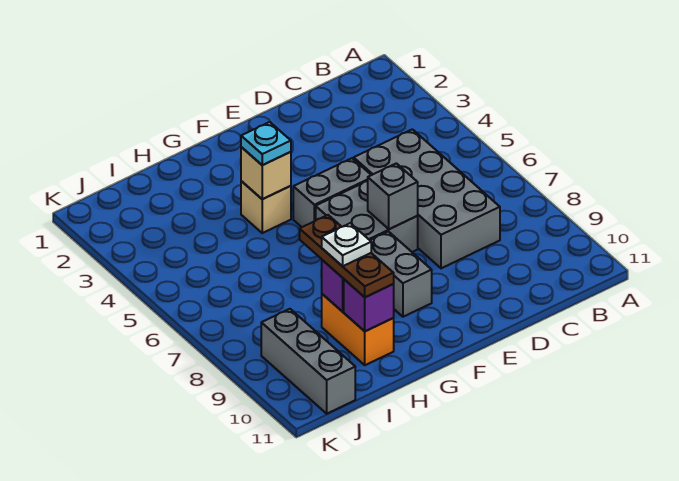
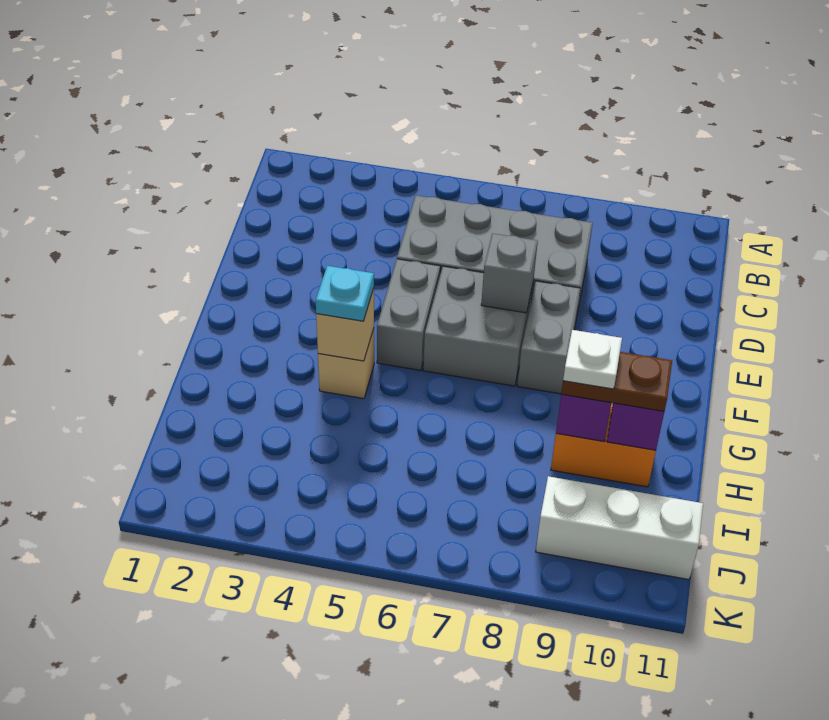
grey 1x2 brick [370,231,432,317] -> grey 1x2 brick turned to [517,281,580,394]
brown 1x3 plate [300,215,394,297] -> brown 1x2 plate [561,352,672,411]
grey 1x3 brick [261,309,355,414] -> white 1x3 brick [536,476,703,579]

